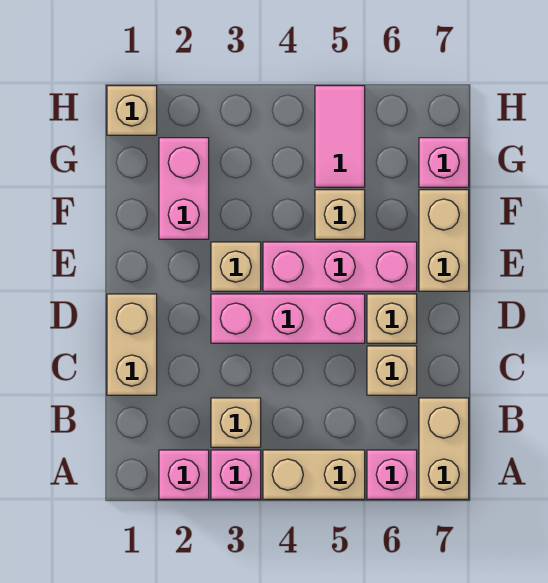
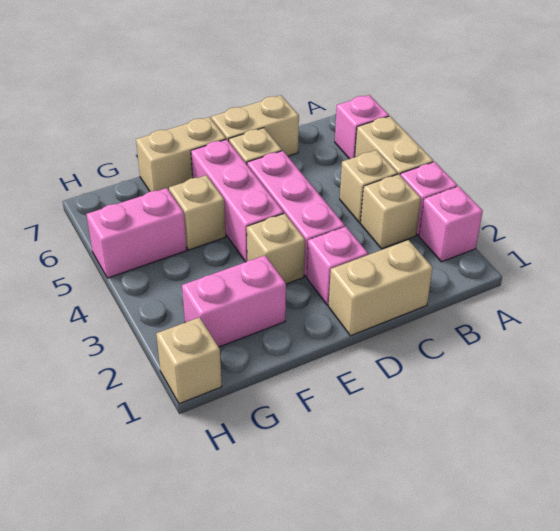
tan 1x2 brick [419,398,469,499] -> tan 1x2 brick moved to [211,95,299,156]
tan 1x1 brick [367,346,417,395] -> tan 1x1 brick moved to [340,150,398,223]
pink 1x2 tile [315,86,365,187] -> pink 1x2 brick [86,188,187,278]
pink 1x1 brick [419,138,469,187] -> pink 1x1 brick moved to [307,227,368,305]

